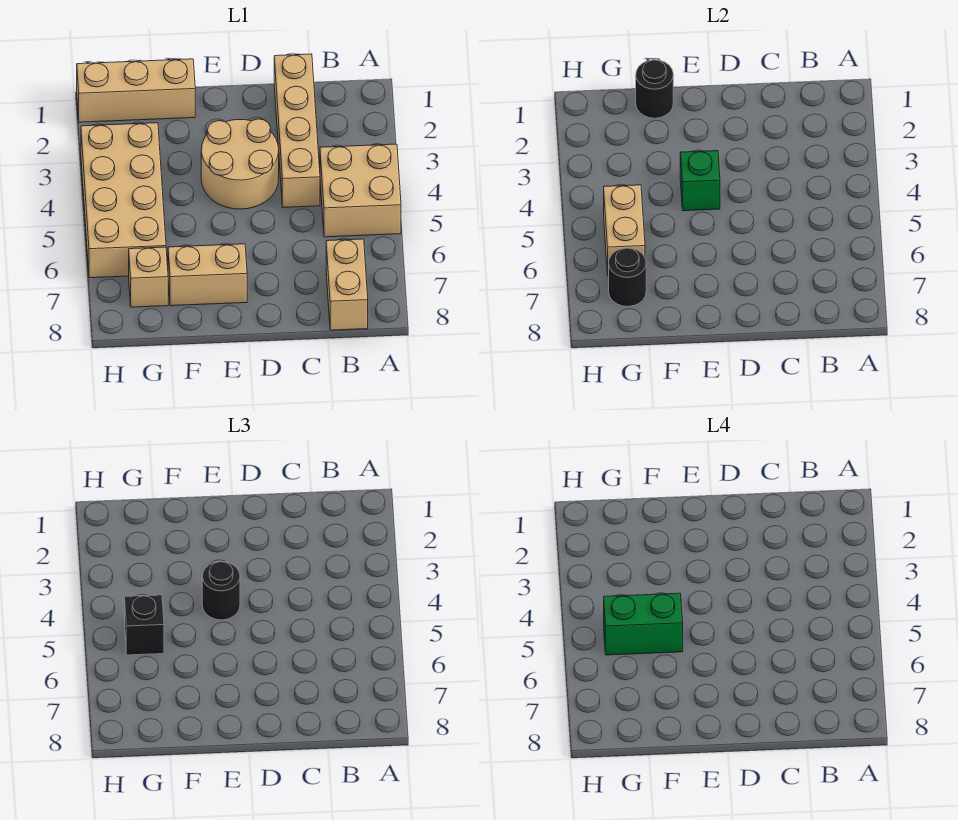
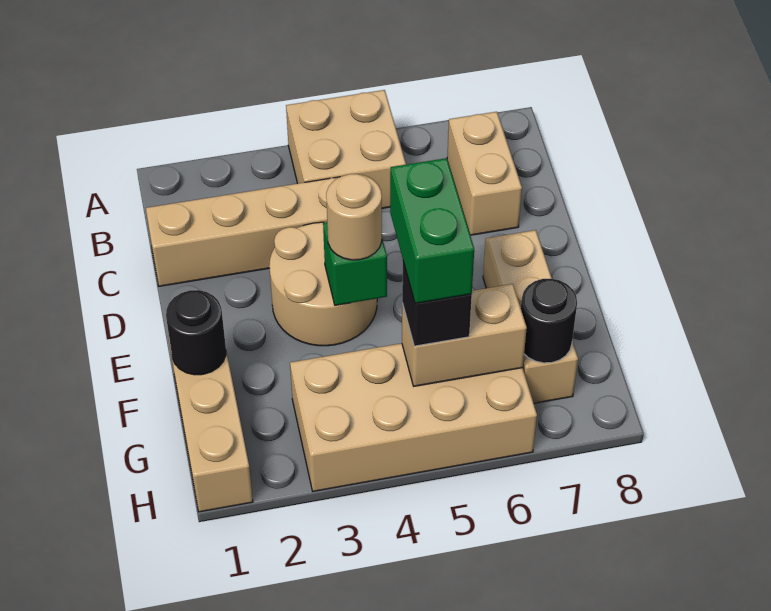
tan 1x2 brick [326,239,368,330] -> tan 1x2 brick turned to [447,112,522,235]
black 1x1 round brick [202,561,240,620] -> tan 1x1 round brick [326,174,382,260]

